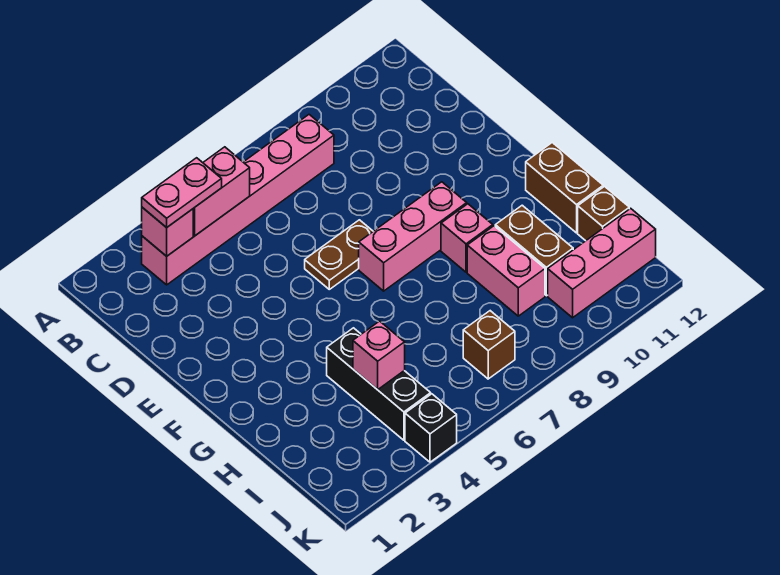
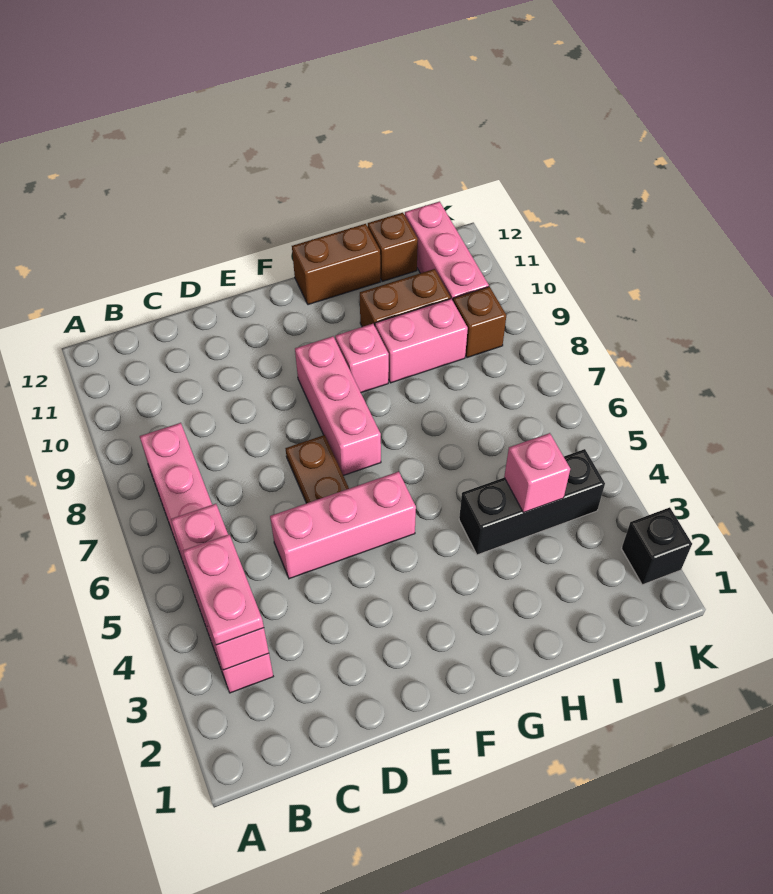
none -> pink 1x3 brick [270,472,416,579]
brown 1x1 brick [463,311,515,379] -> brown 1x1 brick moved to [453,287,506,358]
black 1x1 brick [405,394,457,462] -> black 1x1 brick moved to [621,507,692,585]

